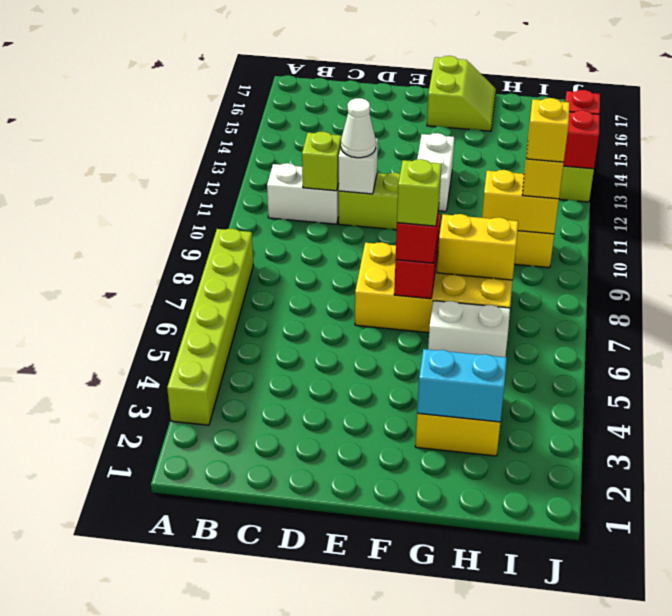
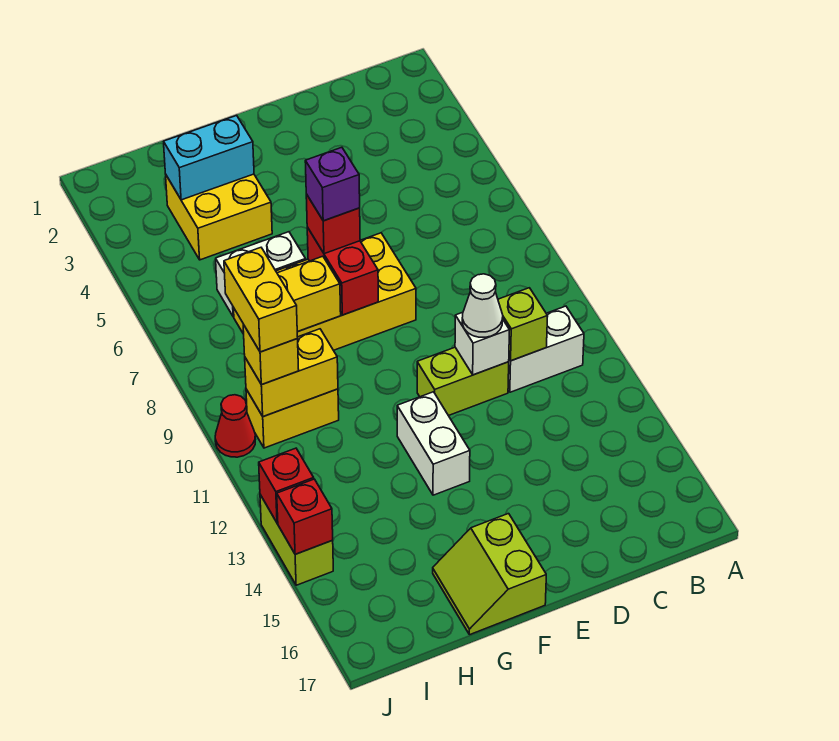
lime 1x6 brick [167,229,253,425] -> none
lime 1x1 brick [397,159,442,226] -> purple 1x1 brick [305,147,360,221]
yellow 1x1 brick [526,98,570,162] -> yellow 1x2 brick [224,248,298,352]
none -> red 1x1 cone [215,395,256,457]

